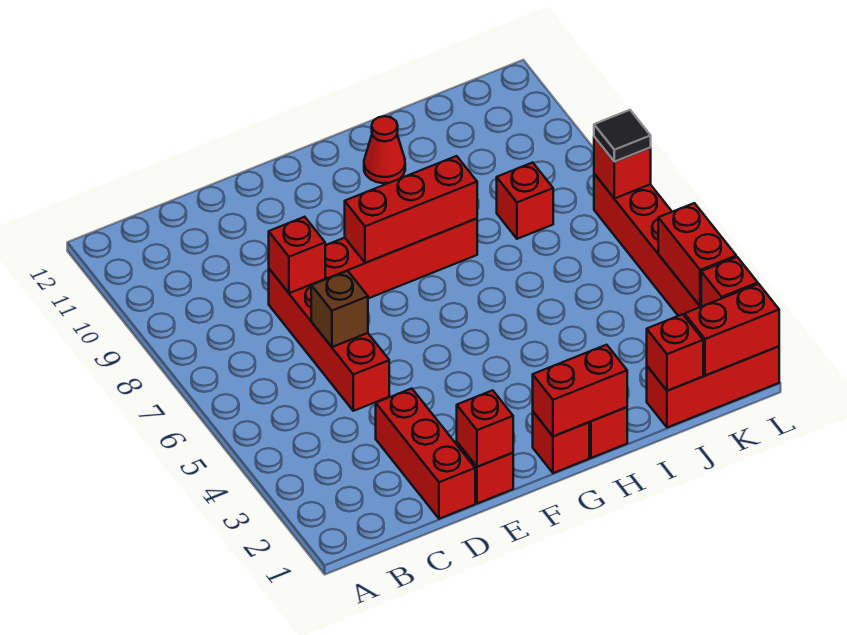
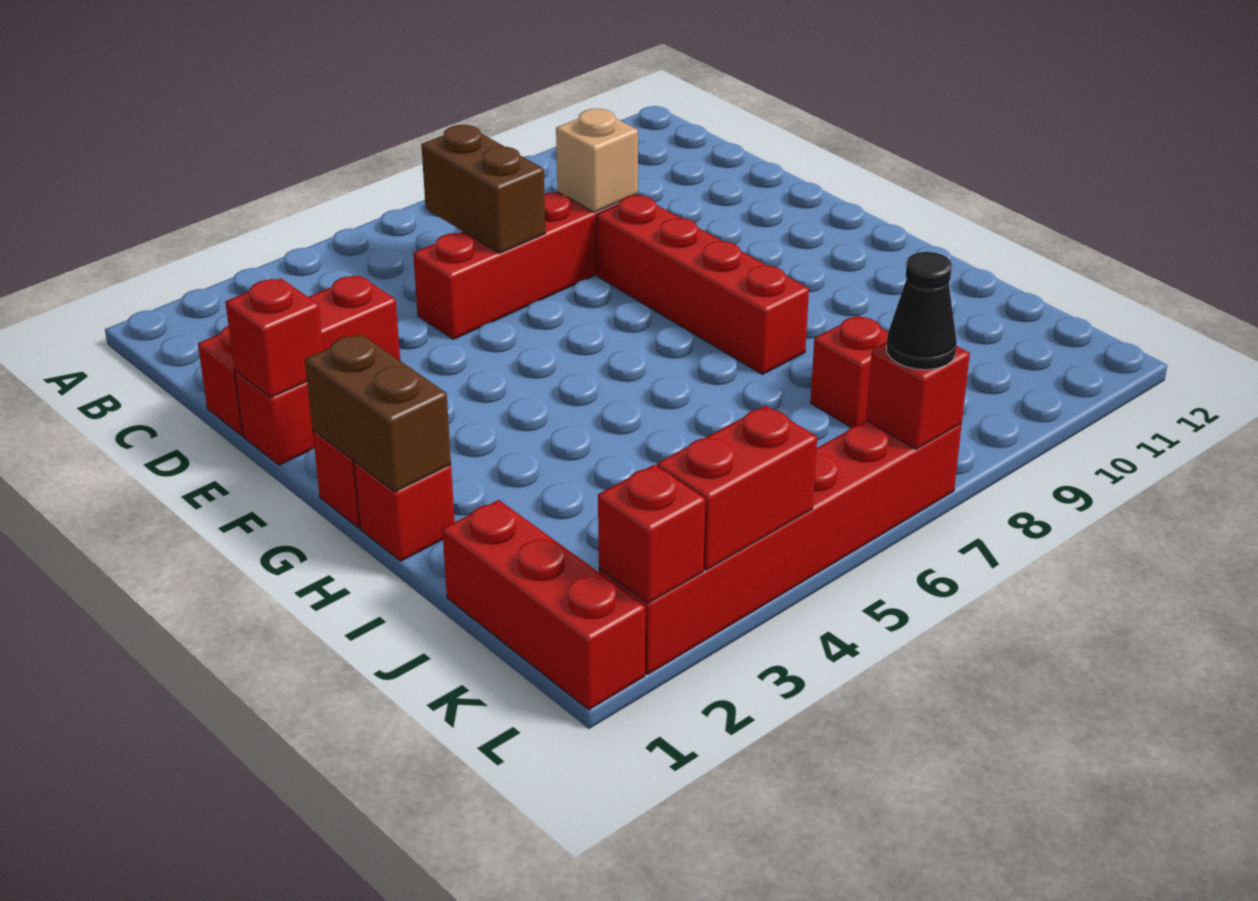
brown 1x1 brick [311,271,368,347] -> brown 1x2 brick [421,125,545,254]
red 1x1 brick [269,217,325,293] -> tan 1x1 brick [556,109,638,212]
red 1x3 brick [345,156,477,263] -> none
red 1x2 brick [533,345,627,436] -> brown 1x2 brick [305,334,451,492]
red 1x1 cone [364,116,405,183] -> none
red 1x1 brick [647,314,703,391] -> none
red 1x2 brick [685,284,779,376] -> none
black 1x1 tile [594,110,651,162] -> black 1x1 cone [886,252,957,370]

